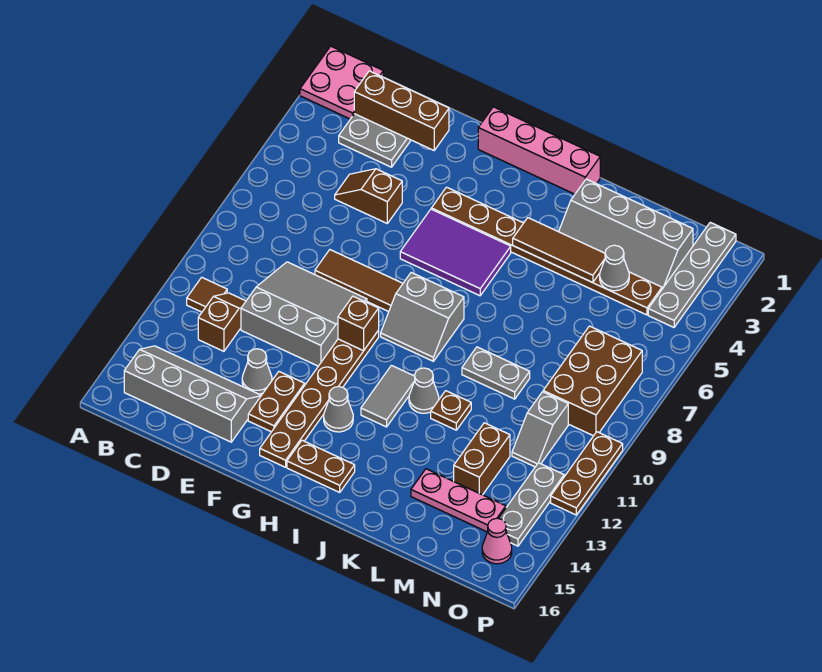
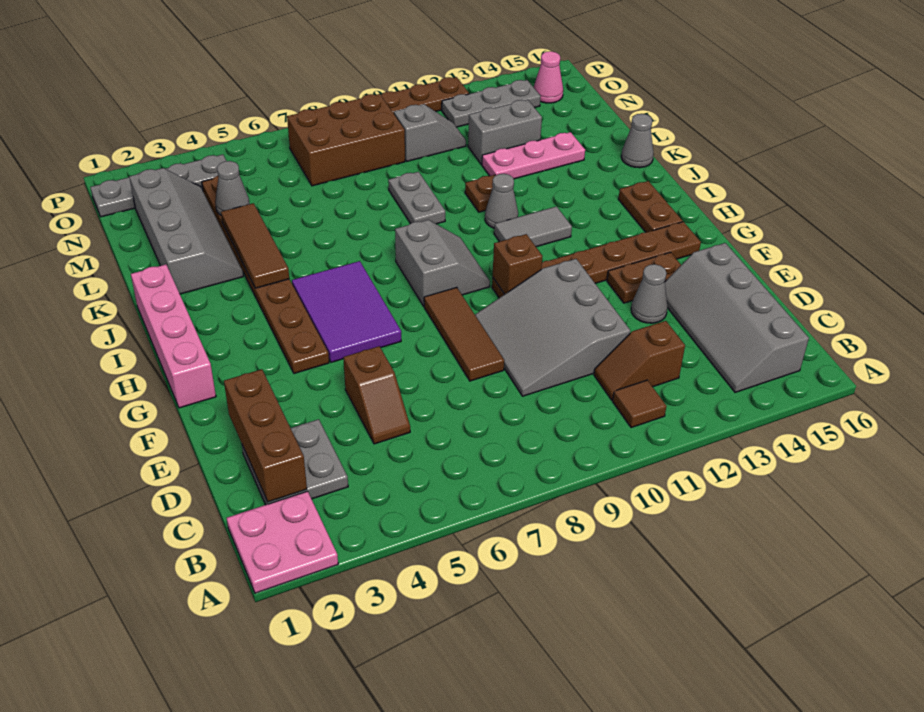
grey 1x1 cone [324,387,353,432] -> grey 1x1 cone moved to [621,114,654,168]
pink 1x3 plate [411,469,506,532] -> pink 1x3 plate turned to [482,132,585,179]
brown 1x2 brick [454,423,510,495] -> grey 1x2 brick [468,100,542,164]

